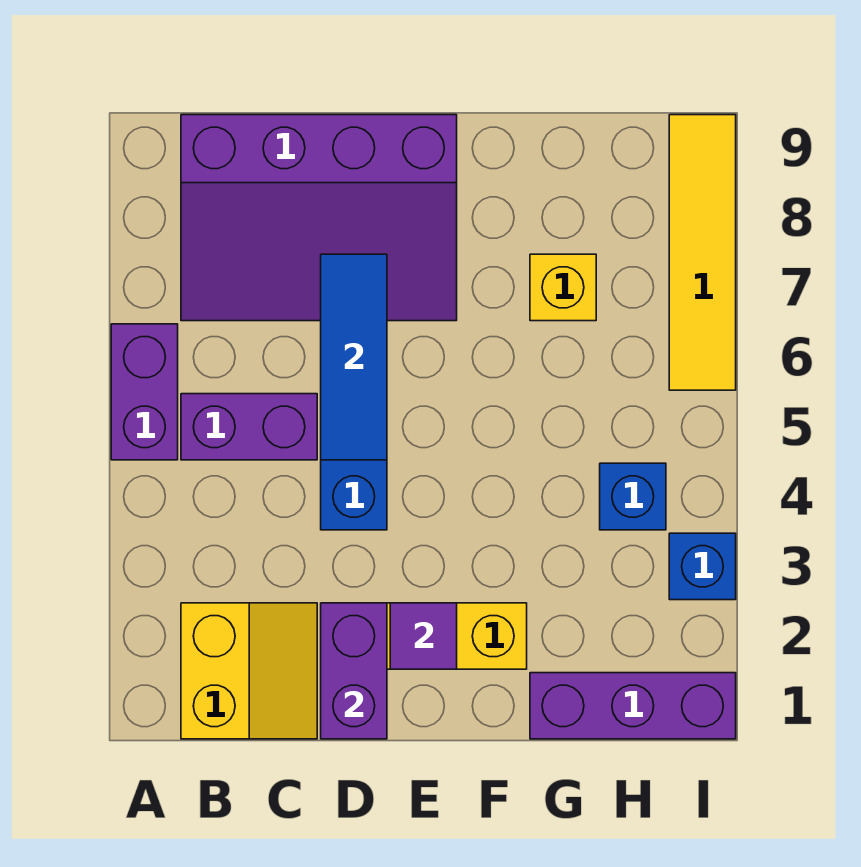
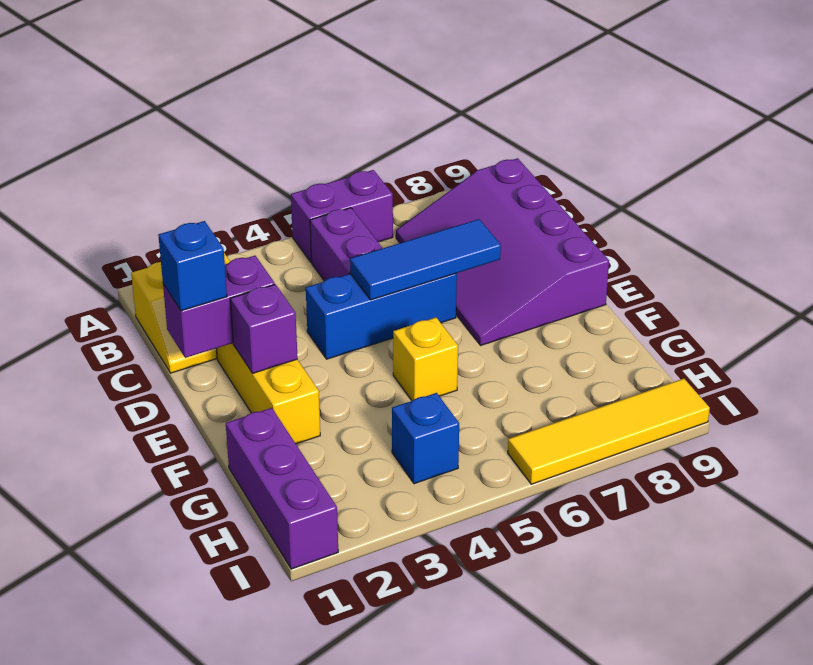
purple 1x1 tile [390,603,457,669] -> purple 1x1 brick [230,284,298,373]
yellow 1x1 brick [530,254,596,321] -> yellow 1x1 brick moved to [393,318,458,401]
blue 1x1 brick [669,533,736,600] -> blue 1x1 brick moved to [158,221,227,311]

